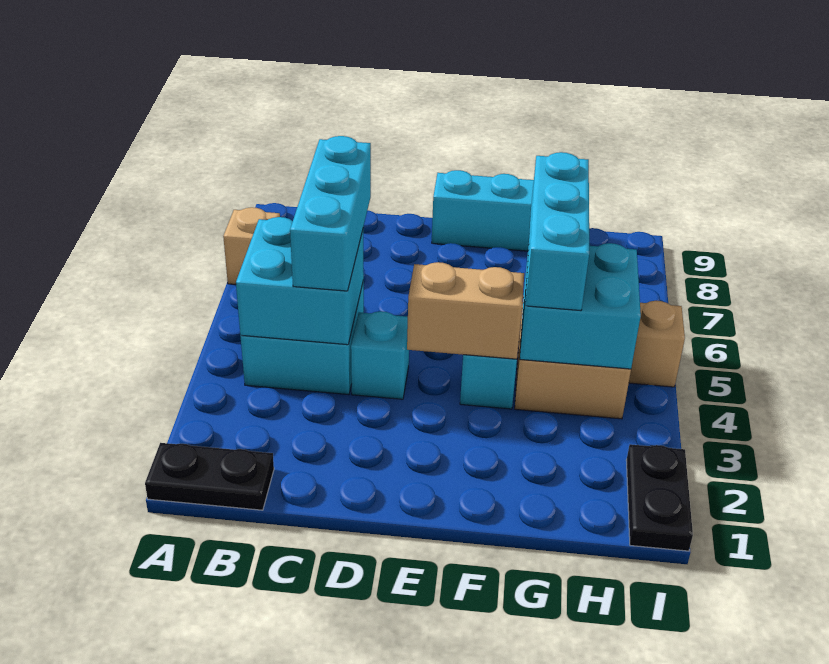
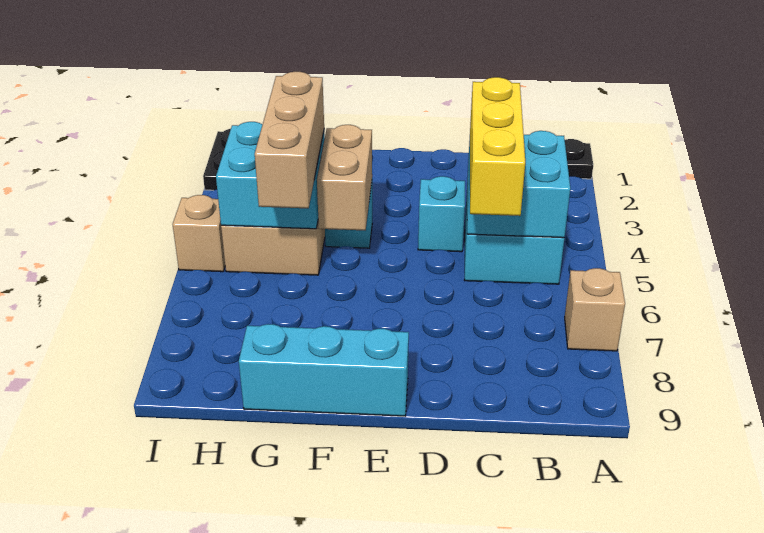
cyan 1x3 brick [290,136,371,291] -> yellow 1x3 brick [470,77,525,216]
tan 1x2 brick [407,262,524,359] -> tan 1x2 brick turned to [317,125,372,230]
cyan 1x3 brick [525,152,589,311] -> tan 1x3 brick [255,72,324,208]

